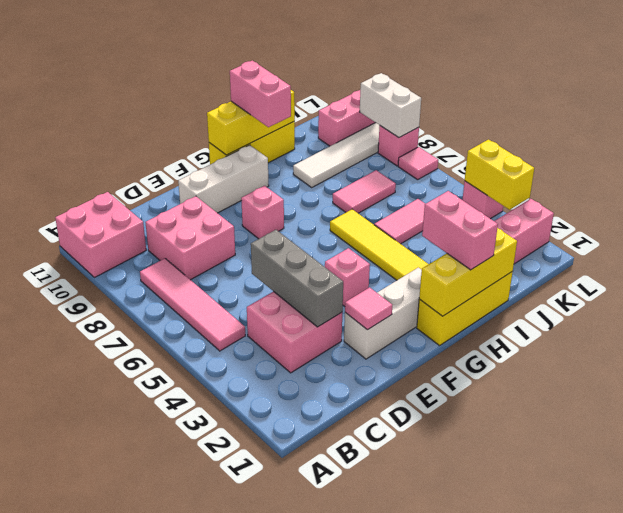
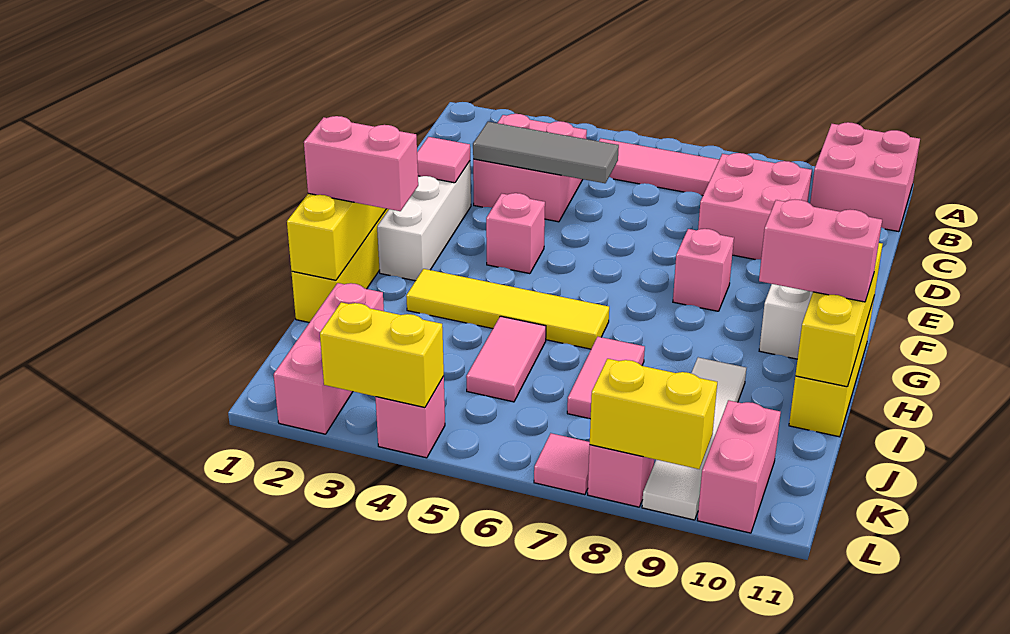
grey 1x3 brick [251,230,343,327] -> grey 1x3 tile [473,122,619,183]
white 1x2 brick [360,73,421,138] -> yellow 1x2 brick [590,359,717,469]

